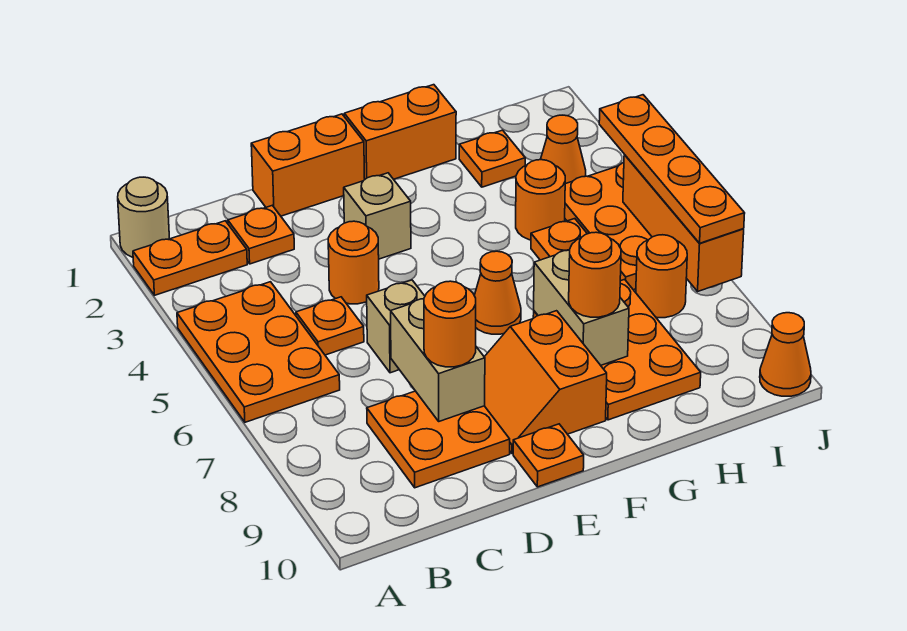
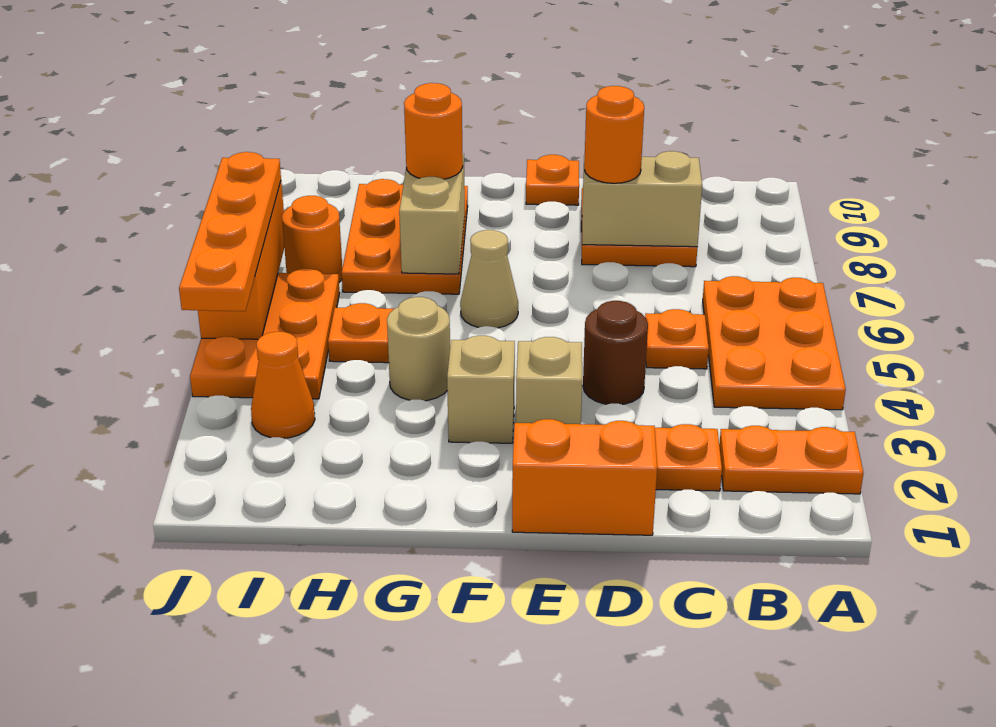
tan 1x1 round brick [118,177,170,257] -> tan 1x1 round brick moved to [387,297,450,401]
orange 1x1 round brick [328,221,379,304] -> brown 1x1 round brick [583,301,648,405]
tan 1x1 brick [367,280,425,373] -> tan 1x1 brick moved to [447,336,515,443]
tan 1x2 brick [391,299,485,421] -> tan 1x2 brick turned to [582,151,702,247]
orange 2x2 slope [485,311,607,454] -> none
orange 1x2 brick [344,85,456,179] -> none
orange 1x1 cone [474,251,521,334] -> tan 1x1 cone [460,230,518,328]
orange 1x1 plate [459,130,525,187] -> none
orange 1x1 round brick [516,160,565,240] -> none
orange 1x1 cone [760,313,811,396] -> none

